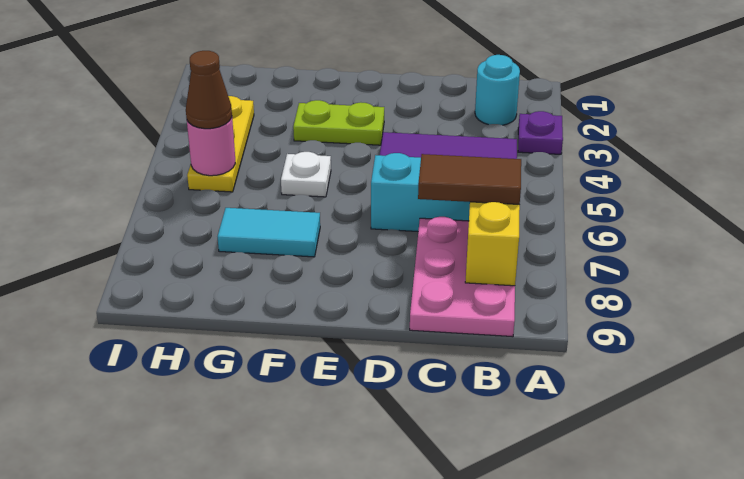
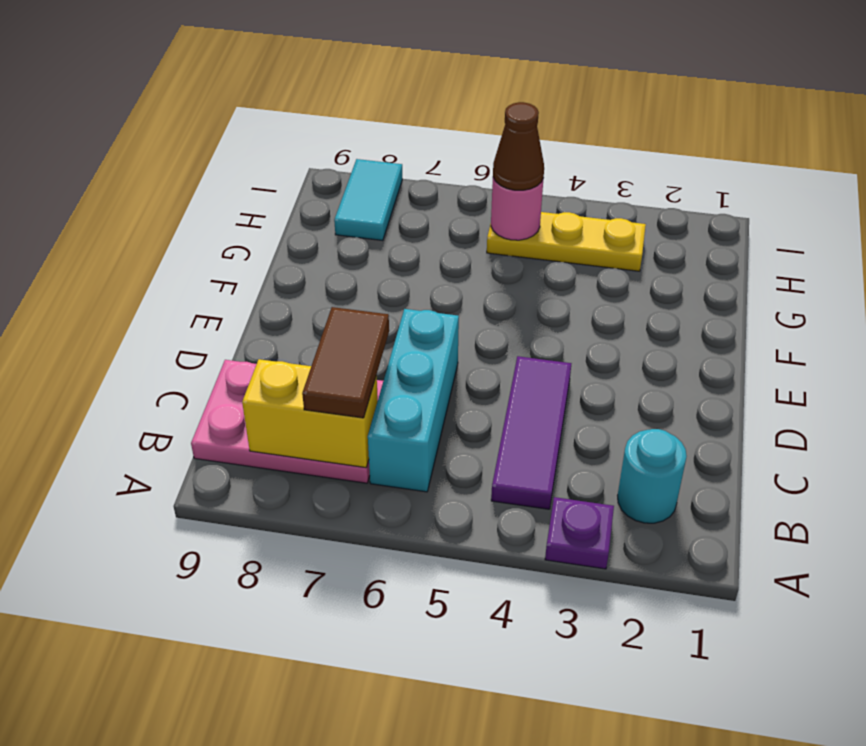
lime 1x2 plate [293,100,384,145] -> none
white 1x1 plate [281,152,331,197] -> none
cyan 1x2 tile [218,208,320,257] -> cyan 1x2 tile moved to [334,159,402,241]

